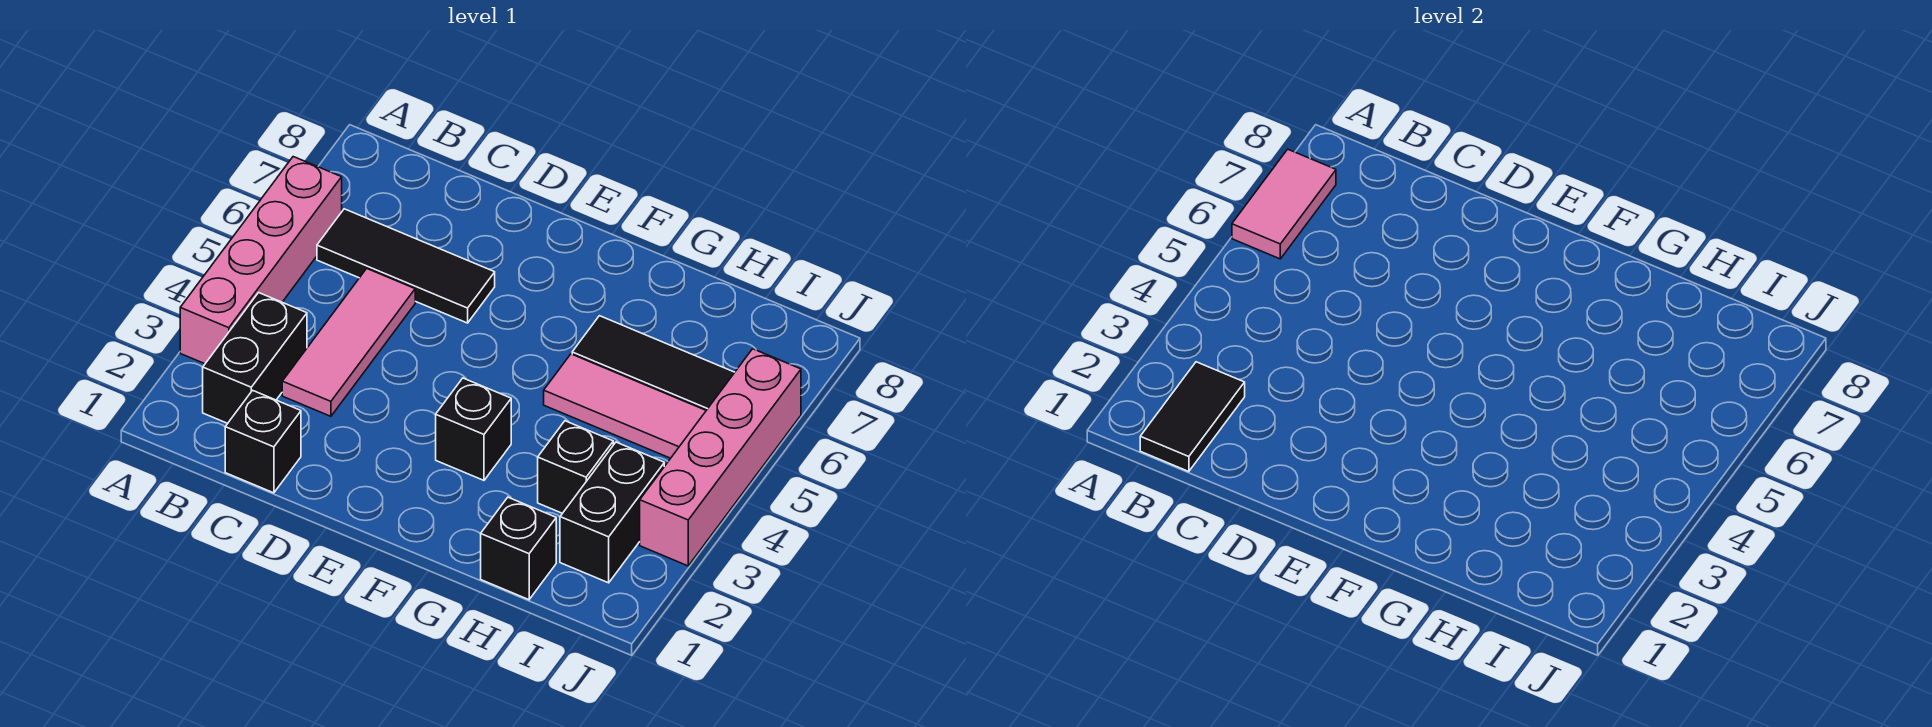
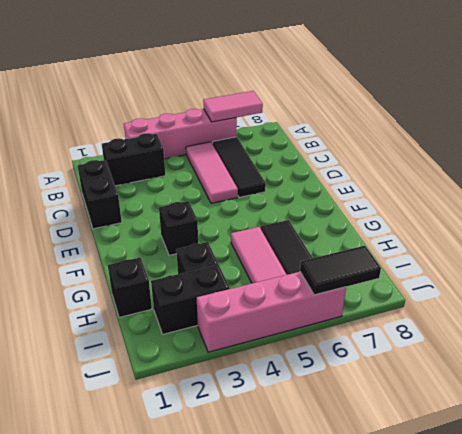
black 1x2 tile [1140,362,1245,472] -> black 1x2 tile moved to [300,246,381,295]
black 1x1 brick [225,390,301,493] -> black 1x2 brick [78,160,122,229]
pink 1x3 tile [282,269,415,416] -> pink 1x3 tile turned to [186,142,238,203]

